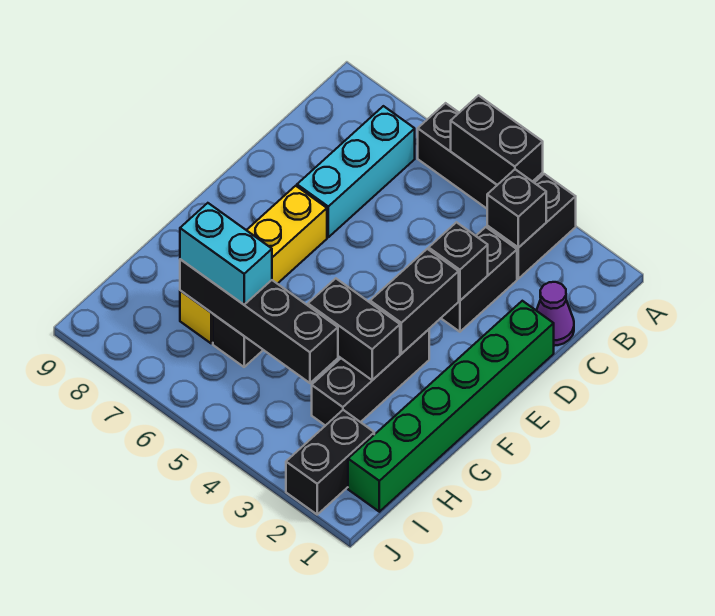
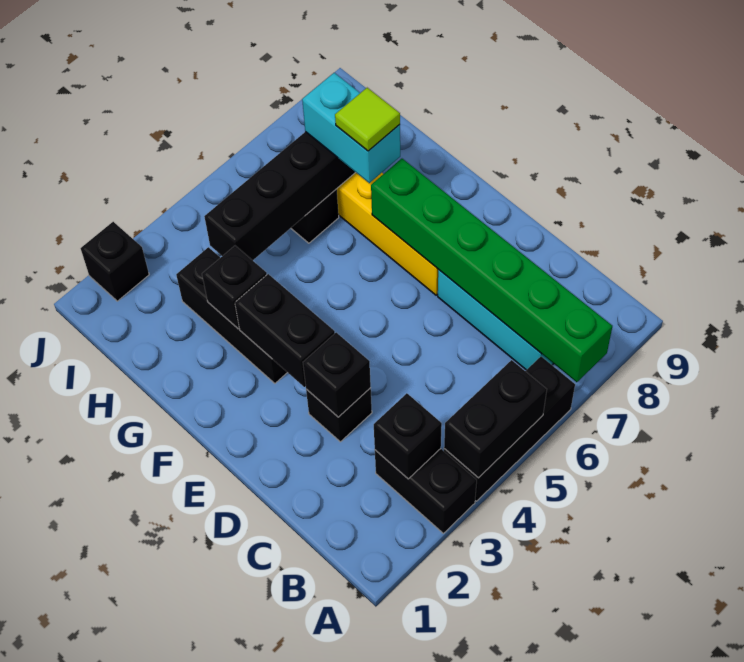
purple 1x1 cone [536,282,574,346] -> none
black 1x2 brick [441,227,517,332] -> black 1x1 brick [306,388,372,442]
green 1x6 brick [348,301,554,512] -> green 1x6 brick moved to [371,159,612,382]
black 1x2 brick [308,278,400,380] -> black 1x1 brick [202,246,267,329]
none -> lime 1x1 tile [335,88,400,151]
cyan 1x2 brick [180,203,272,305] -> cyan 1x2 brick turned to [302,73,400,183]
black 1x2 brick [286,410,374,514] -> black 1x1 brick [81,222,149,301]

